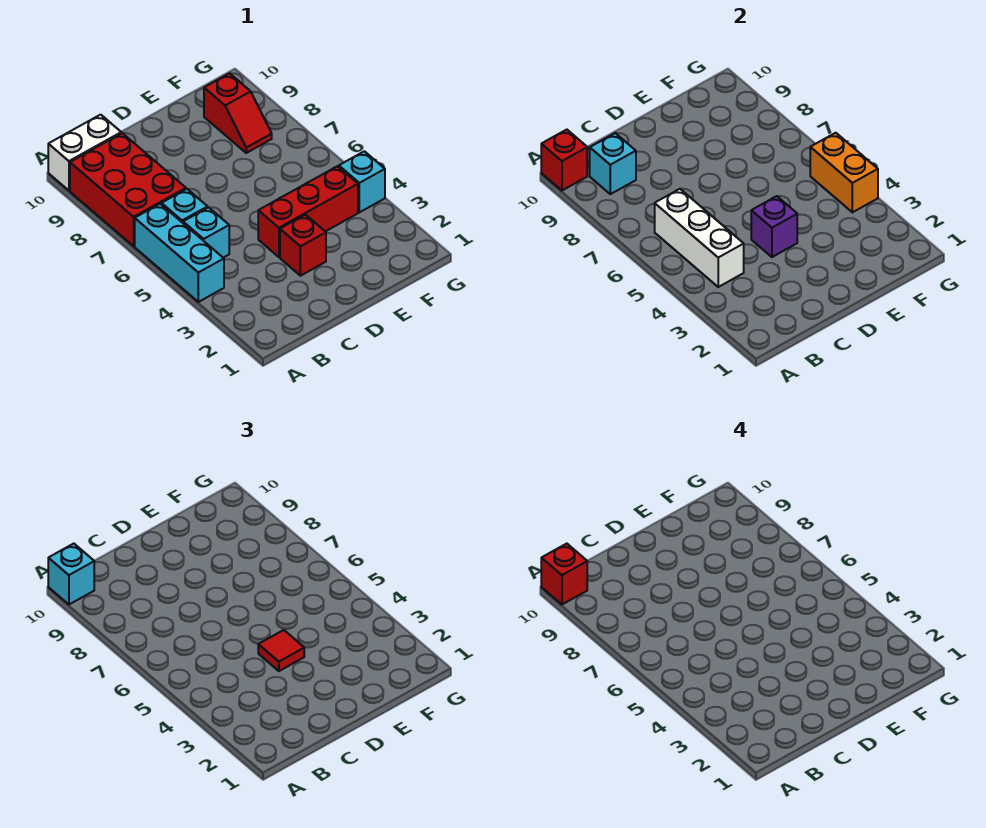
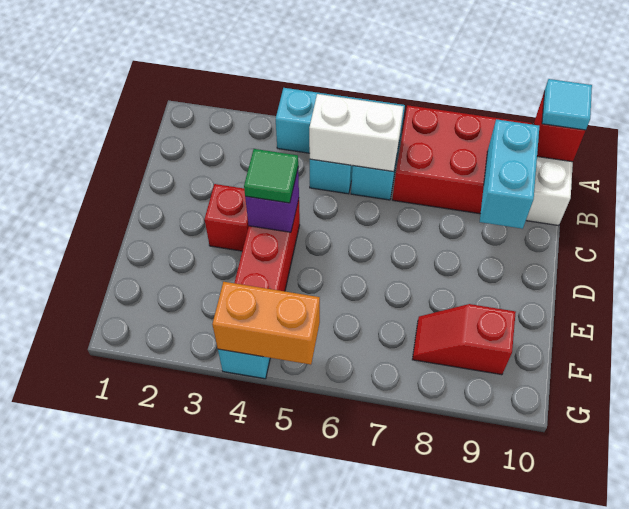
cyan 1x1 brick [48,544,94,604] -> cyan 1x1 tile [542,79,592,130]
red 1x1 brick [541,544,587,604] -> none
white 1x3 brick [655,189,744,287] -> white 1x2 brick [309,94,404,172]
cyan 1x1 brick [590,133,636,194] -> cyan 1x2 brick [480,119,539,229]
red 1x1 tile [258,630,304,671] -> green 1x1 tile [244,149,298,203]

